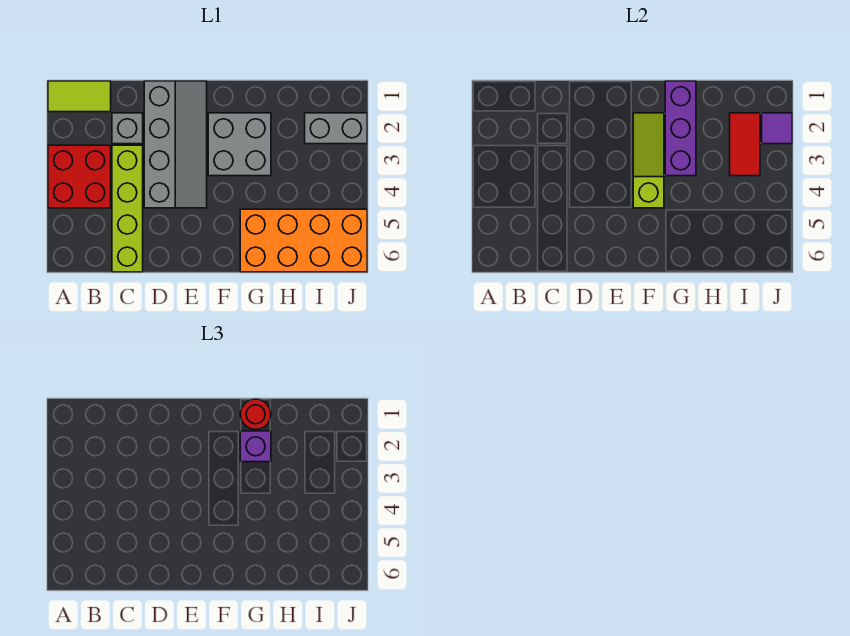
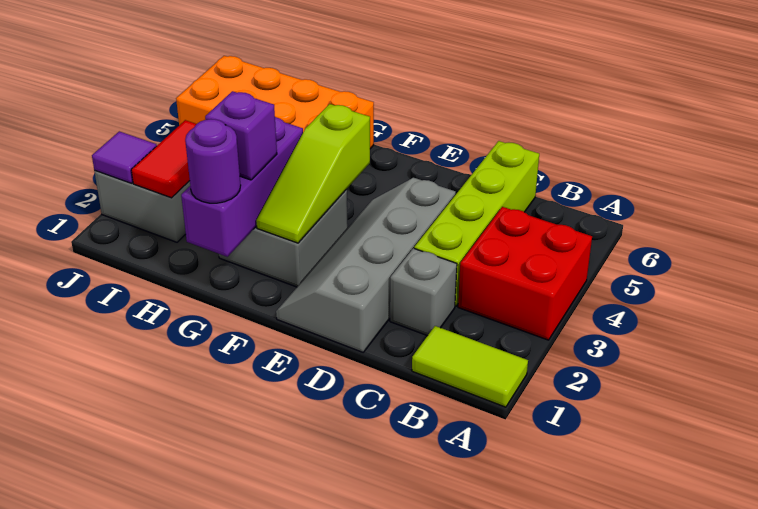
red 1x1 round brick [240,399,271,430] -> purple 1x1 round brick [185,119,241,203]

